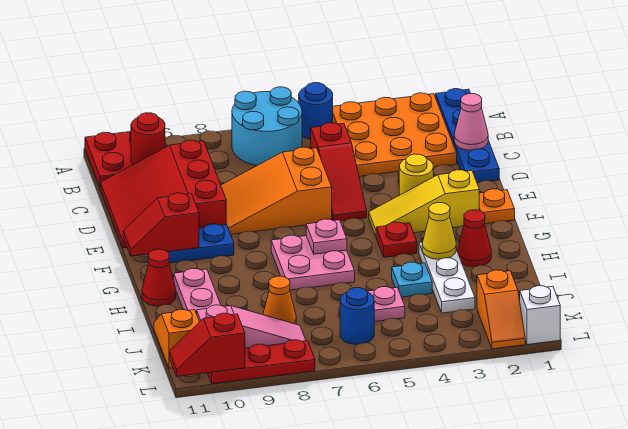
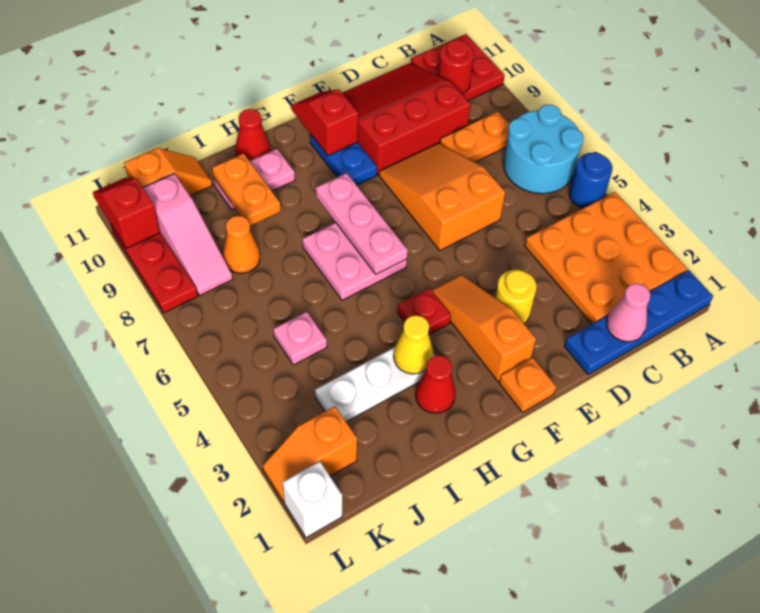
none -> orange 1x2 plate [440,111,510,162]
red 1x3 slope [311,123,367,221] -> none
yellow 1x3 slope [369,170,479,236] -> orange 1x3 slope [432,275,536,381]
pink 1x1 plate [306,219,347,254] -> pink 1x3 plate [316,173,408,274]
cyan 1x1 plate [392,262,432,297] -> none
none -> orange 1x2 plate [212,153,281,226]
blue 1x1 round brick [340,288,374,345] -> none

